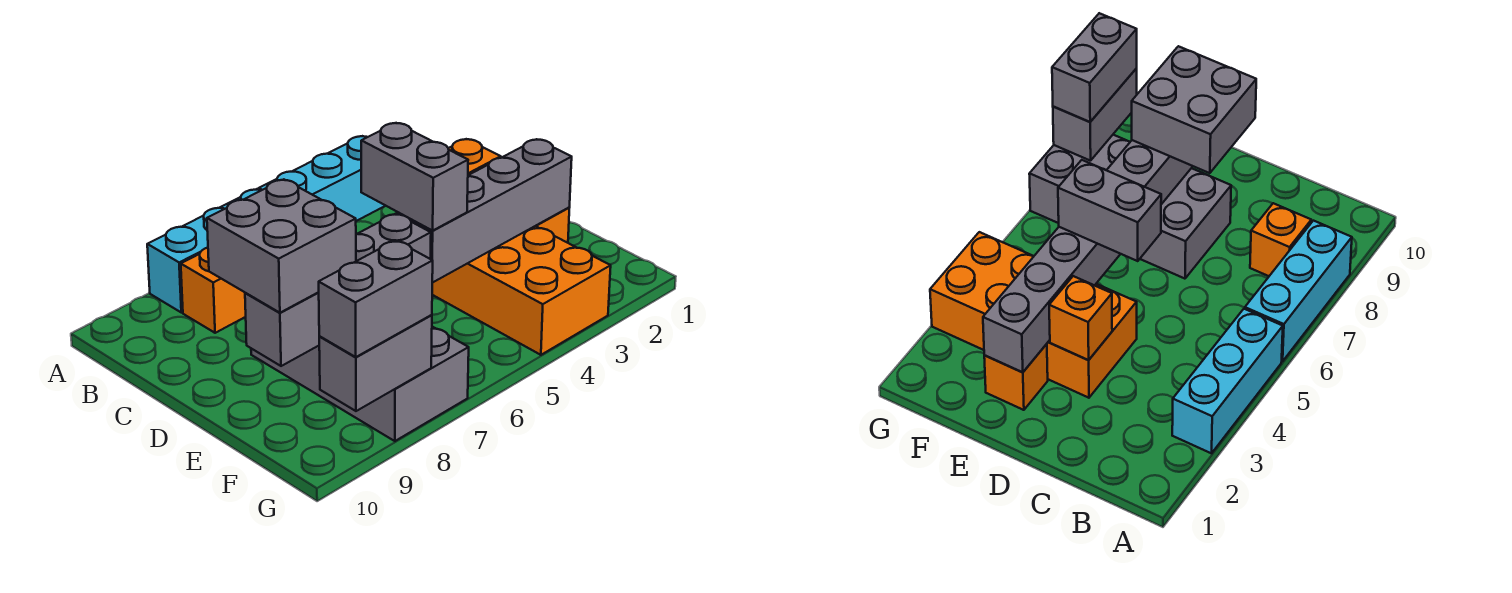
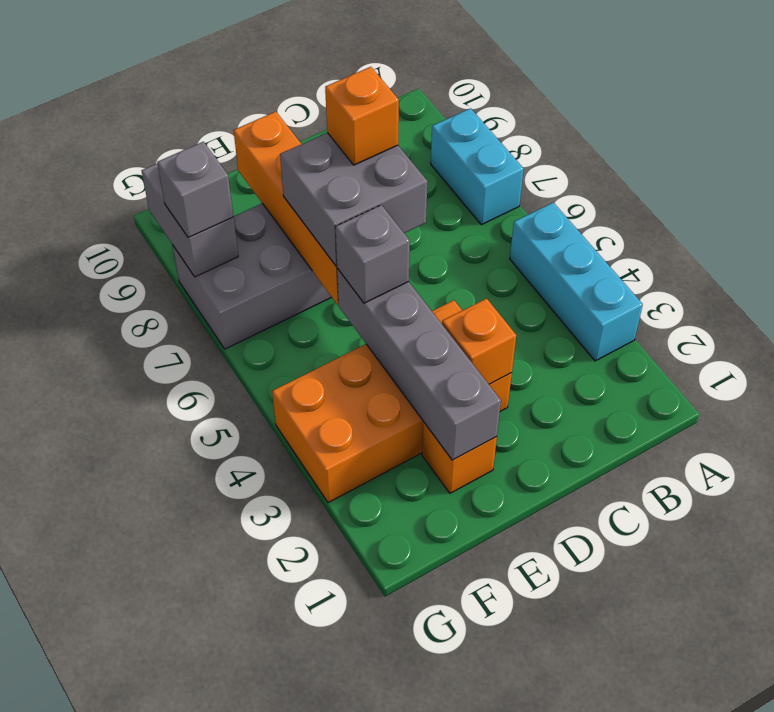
cyan 1x3 brick [147,189,261,313] -> cyan 1x2 brick [431,108,523,225]
orange 1x1 brick [181,248,246,333] -> orange 1x1 brick moved to [325,67,399,165]
grey 1x2 brick [361,123,468,231] -> grey 1x1 brick [335,205,410,303]
grey 2x2 brick [207,179,356,313] -> grey 2x2 brick moved to [280,133,427,266]
grey 1x4 brick [245,214,431,366] -> orange 1x4 brick [234,112,339,305]
grey 1x2 brick [319,240,433,357] -> grey 1x1 brick [157,142,233,238]

